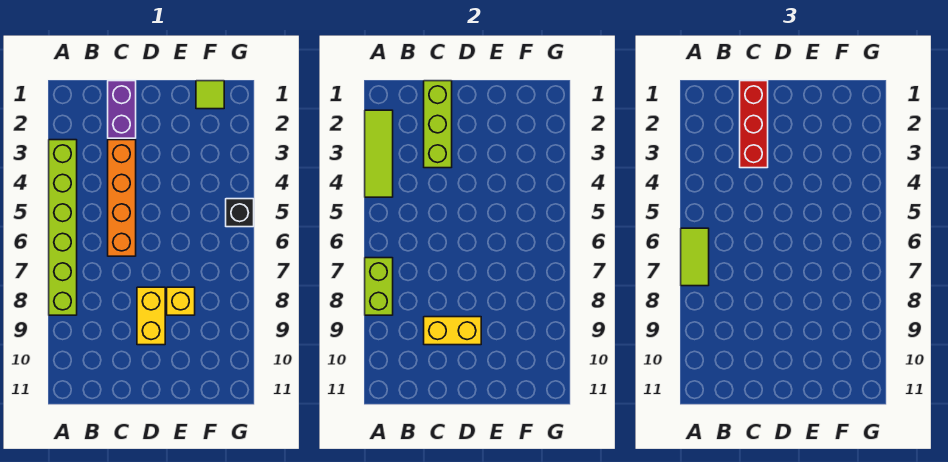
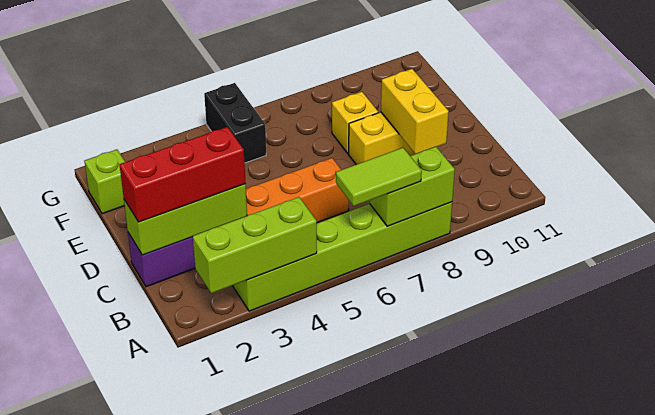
lime 1x3 tile [365,110,393,197] -> lime 1x3 brick [193,197,317,293]
lime 1x1 tile [196,81,224,109] -> lime 1x1 brick [84,149,125,214]
black 1x1 brick [226,199,254,227] -> black 1x2 brick [204,83,266,163]

